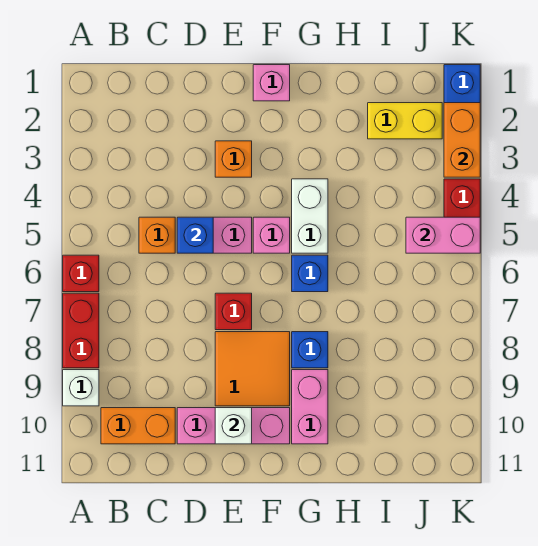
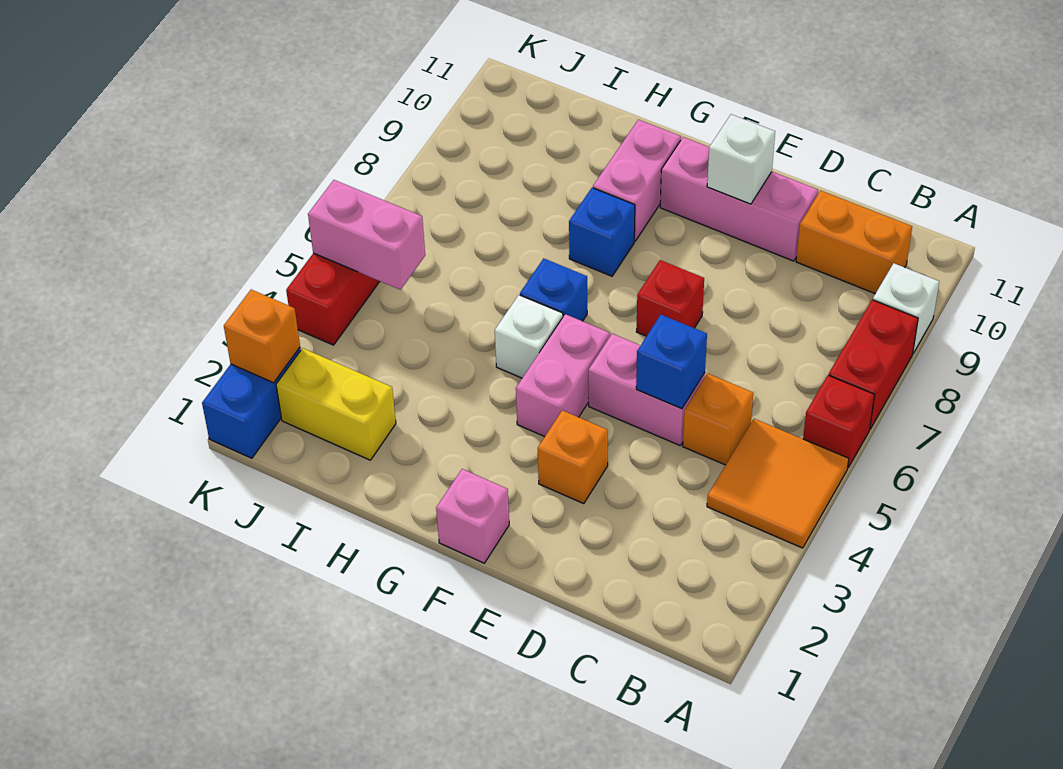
orange 2x2 tile [215,332,290,406] -> orange 2x2 tile moved to [707,419,849,548]
pink 1x1 brick [253,217,290,253] -> pink 1x2 brick [516,314,610,437]
white 1x2 brick [292,179,328,253] -> white 1x1 brick [495,295,563,378]
orange 1x2 brick [444,103,480,177] -> orange 1x1 brick [224,290,300,383]

